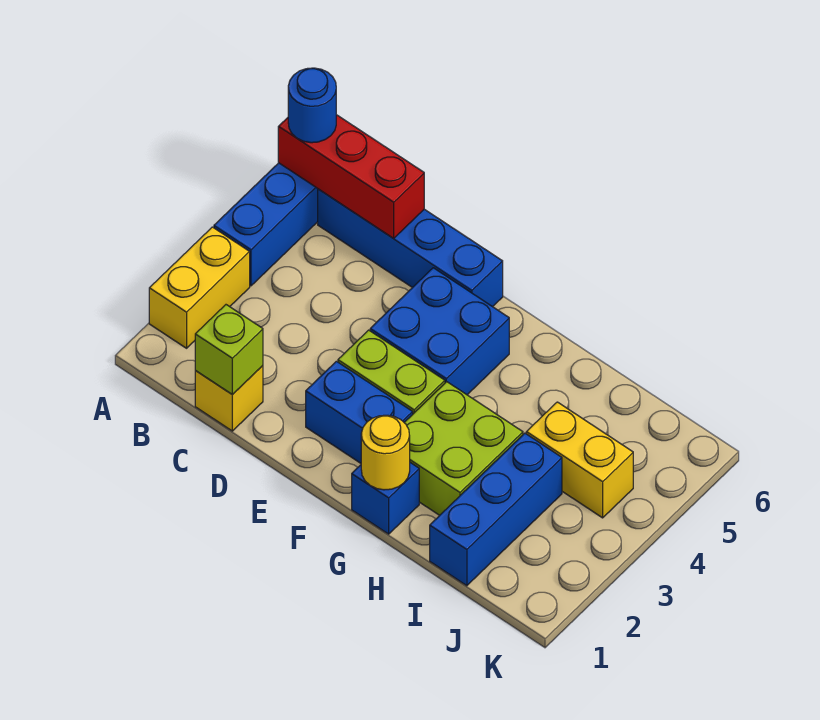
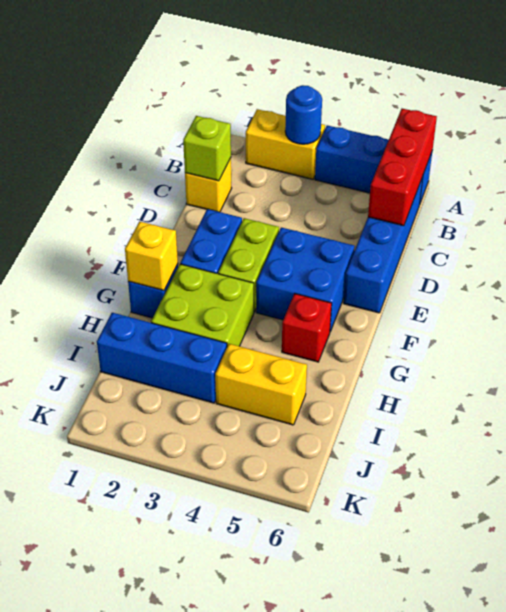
blue 1x1 round brick [288,68,336,143] -> blue 1x1 round brick moved to [285,85,322,144]
yellow 1x1 round brick [361,415,410,490] -> yellow 1x1 brick [125,222,178,291]
none -> red 1x1 brick [282,294,332,362]
yellow 1x2 brick [526,402,633,518] -> yellow 1x2 brick turned to [215,344,307,425]

